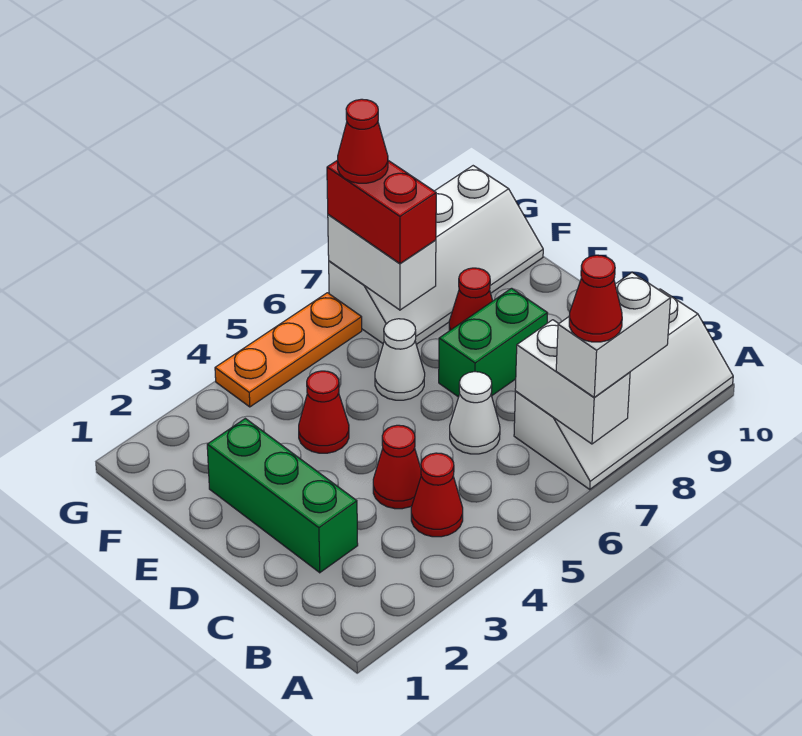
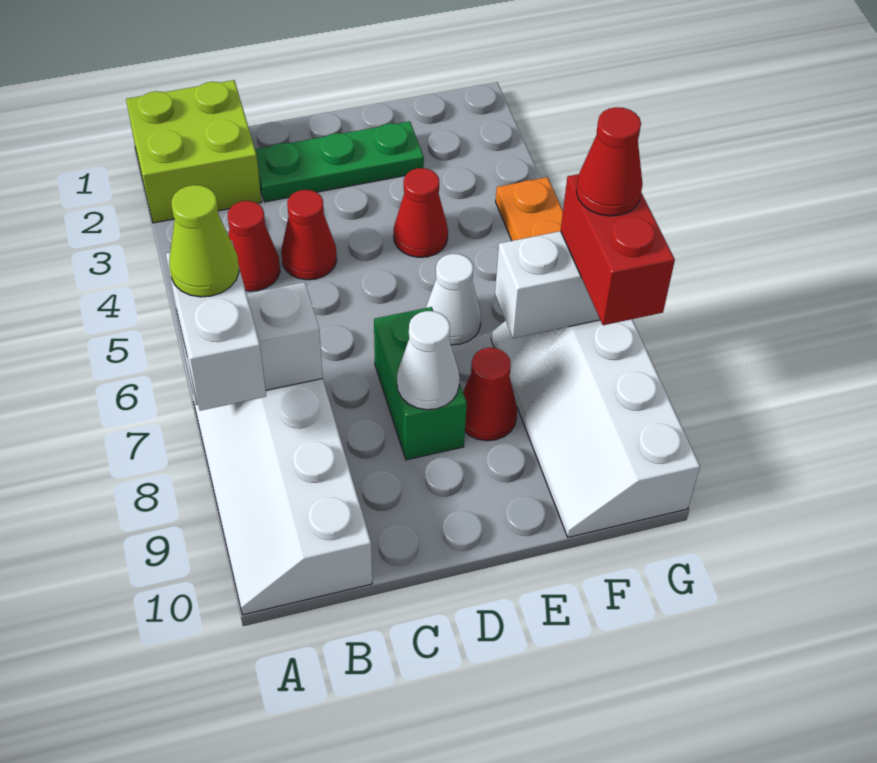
none -> lime 2x2 brick [126,80,262,223]
red 1x1 cone [569,255,622,342] -> lime 1x1 cone [169,185,239,297]
green 1x3 brick [207,418,358,573] -> green 1x3 plate [255,121,424,202]
white 1x1 cone [450,372,500,454] -> white 1x1 cone moved to [397,311,460,410]
red 1x2 brick [327,160,436,263] -> red 1x2 brick turned to [561,174,675,325]

